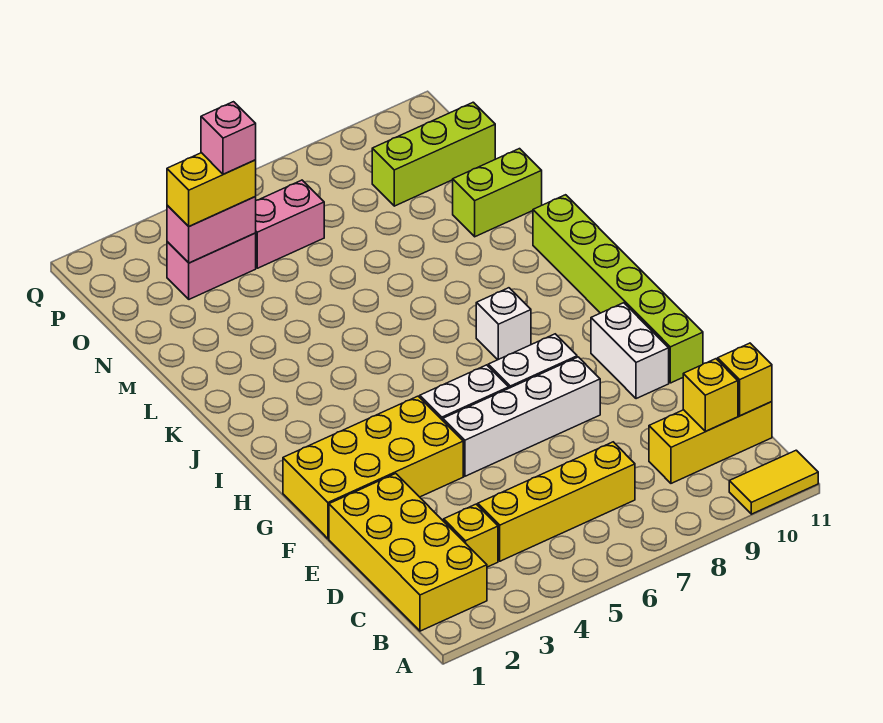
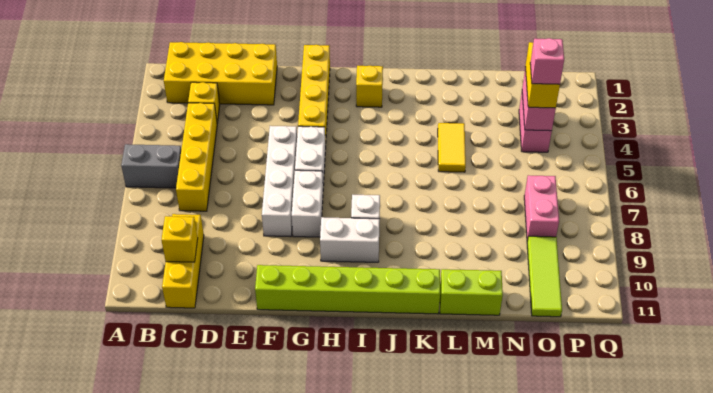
none -> grey 1x2 brick [121,144,181,188]
yellow 1x2 tile [729,450,818,514] -> yellow 1x2 tile moved to [438,123,466,172]
yellow 1x1 brick [718,343,772,416] -> yellow 1x1 brick moved to [356,66,383,107]
yellow 2x4 brick [283,396,463,539] -> yellow 1x4 brick [298,45,330,147]
white 1x2 brick [591,303,669,399] -> white 1x2 brick moved to [320,217,380,262]
lime 1x2 brick [453,149,542,237] -> lime 1x2 brick turned to [440,269,503,315]
pink 1x2 brick [256,180,324,268] -> pink 1x2 brick moved to [524,175,559,241]
lime 1x3 brick [372,102,495,206] -> lime 1x3 tile [527,236,562,317]

